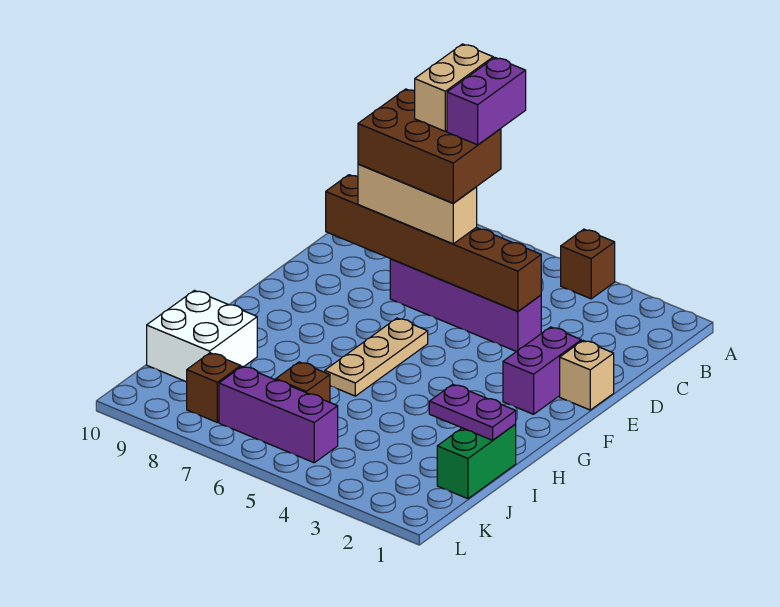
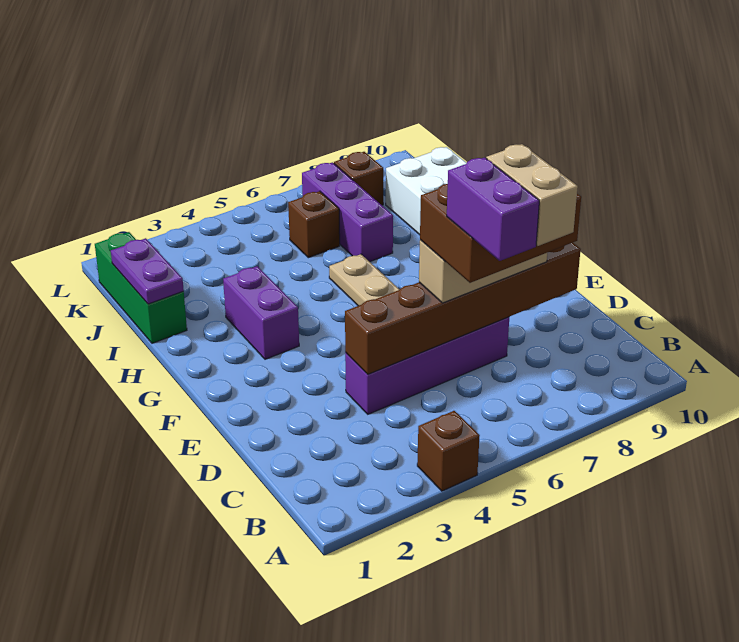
tan 1x1 brick [560,341,614,410] -> none
purple 1x2 brick [503,327,581,414] -> purple 1x2 brick moved to [223,266,299,359]
green 1x2 brick [437,424,516,499] -> green 1x3 brick [95,232,187,343]
purple 1x2 plate [429,384,516,440] -> purple 1x2 plate turned to [111,238,184,304]
purple 1x3 brick [219,366,338,463] -> purple 1x3 brick turned to [302,162,393,262]

